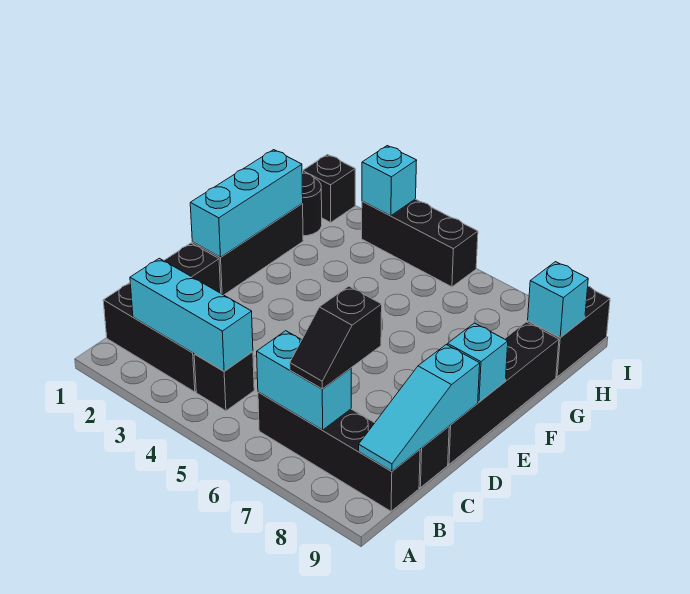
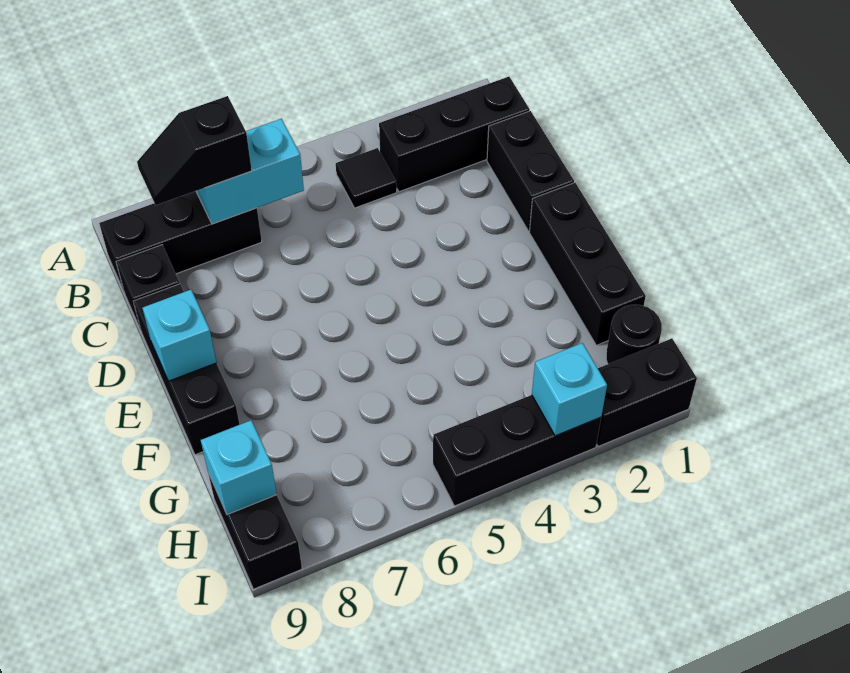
cyan 1x3 brick [130,258,253,371] -> none
black 1x1 brick [194,352,254,411] -> black 1x1 tile [336,148,397,208]
black 1x4 brick [258,392,420,511] -> black 1x3 brick [99,191,262,291]
black 1x2 slope [290,286,382,389] -> black 1x2 slope turned to [137,96,252,205]
cyan 1x3 slope [359,345,480,471] -> none
black 1x4 brick [448,322,559,464] -> black 1x3 brick [133,284,240,455]
cyan 1x3 brick [190,150,303,257] -> none
black 1x1 brick [303,155,355,222] -> black 1x2 brick [597,339,697,446]

